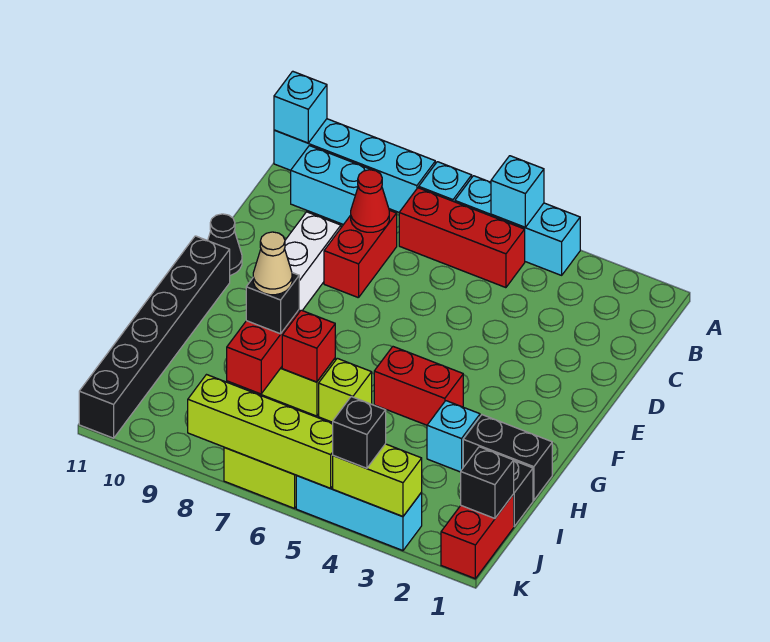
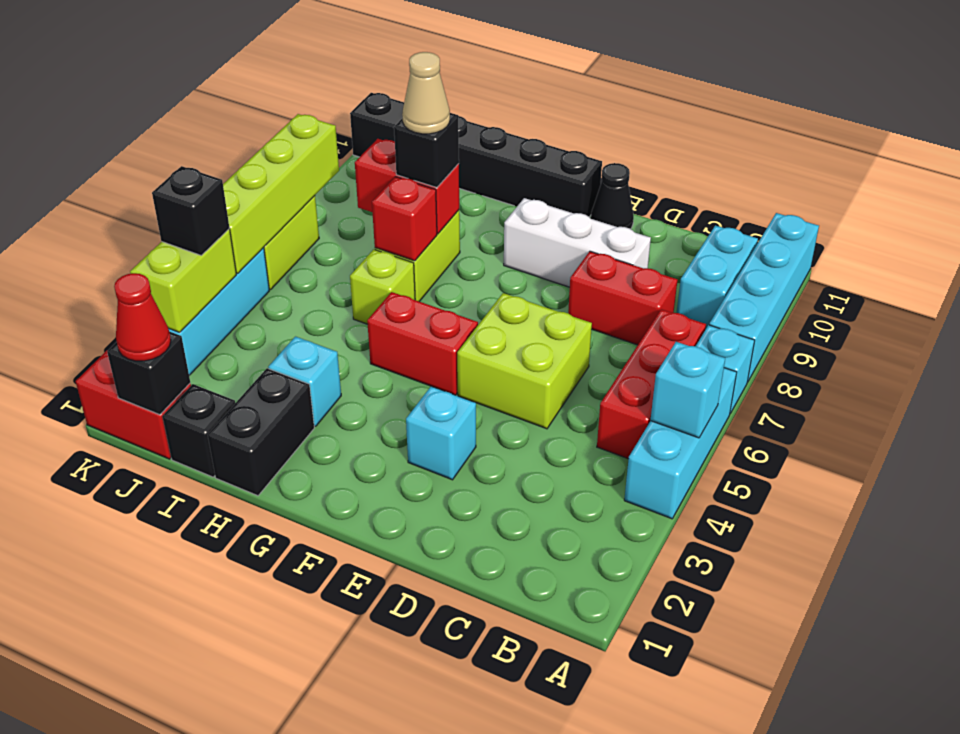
cyan 1x1 brick [274,71,327,143] -> cyan 1x1 brick moved to [406,386,476,480]
red 1x1 cone [351,170,389,232] -> red 1x1 cone moved to [114,273,171,361]
none -> lime 2x2 brick [457,293,592,429]
red 1x2 brick [374,347,463,425] -> red 1x2 brick turned to [367,292,478,395]

